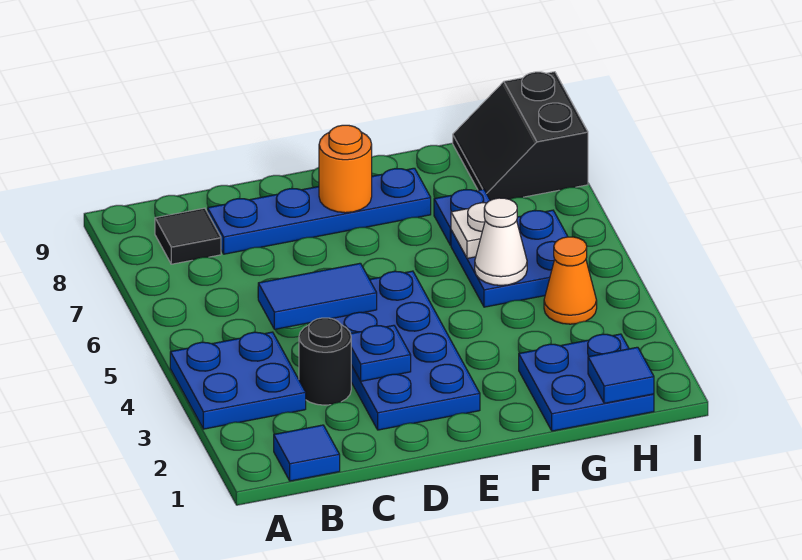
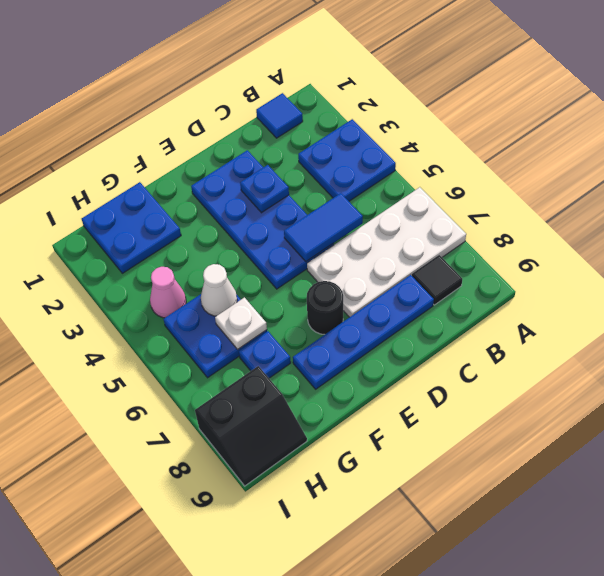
none -> white 2x4 plate [307,187,466,317]
black 1x1 round brick [299,318,351,405] -> black 1x1 round brick moved to [307,281,343,335]
orange 1x1 round brick [319,125,372,213] -> none
blue 1x1 tile [588,347,654,403] -> none
orange 1x1 cone [544,237,597,324] -> pink 1x1 cone [150,267,186,318]
black 2x2 slope [453,72,588,200] -> black 2x2 slope turned to [195,366,307,486]

